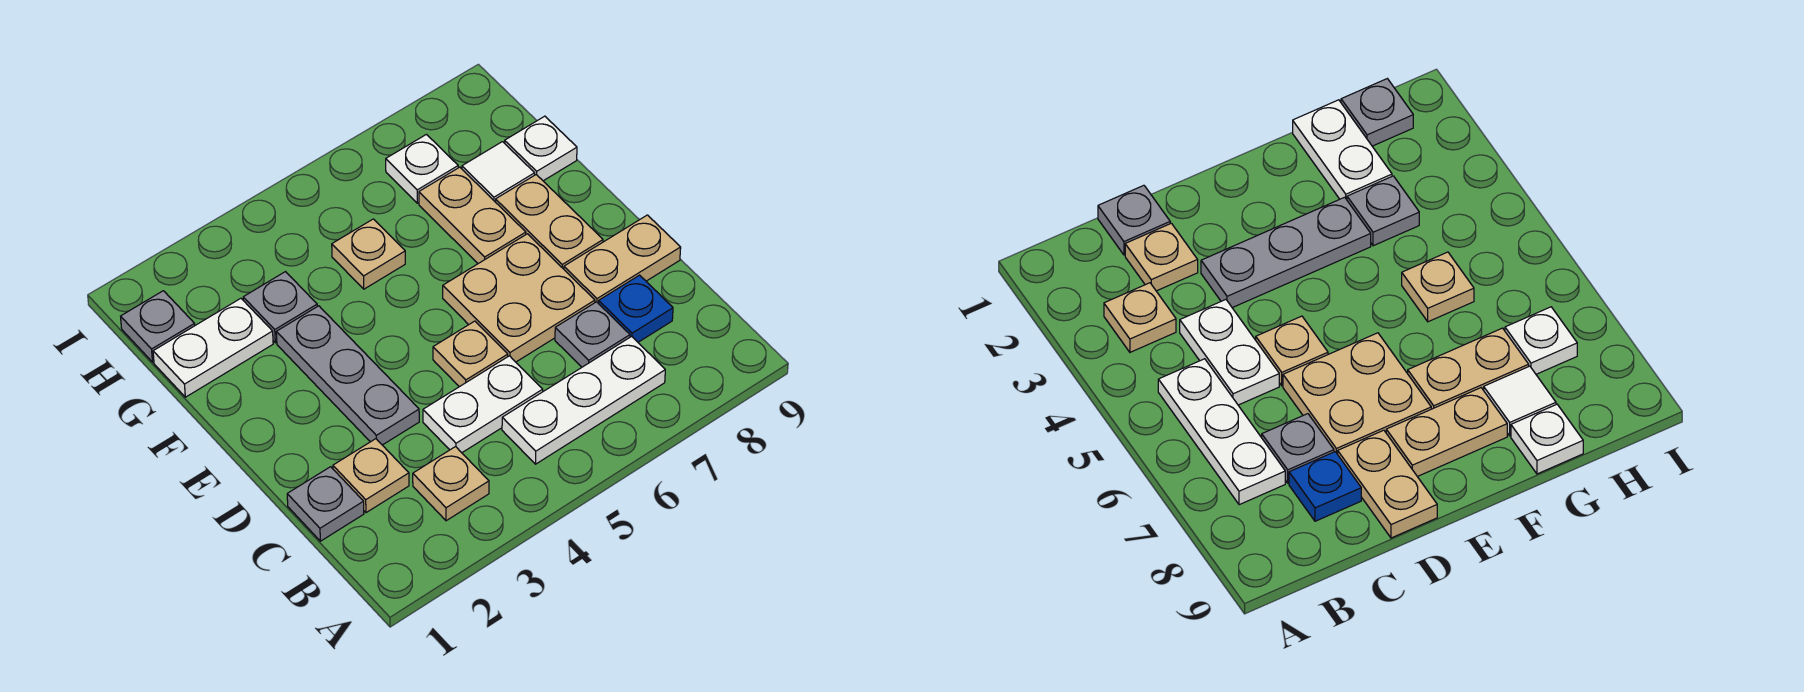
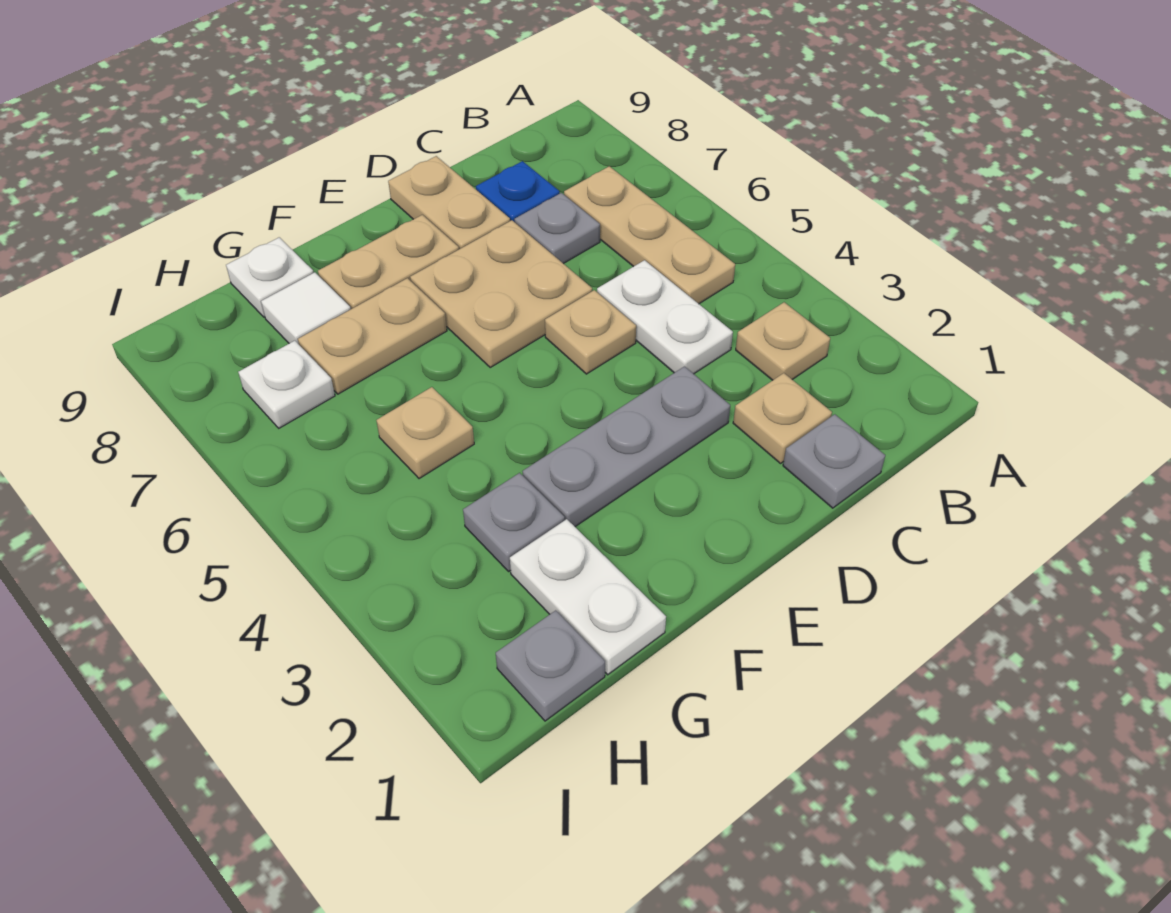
white 1x3 plate [502,336,665,464] -> tan 1x3 plate [564,166,735,304]

